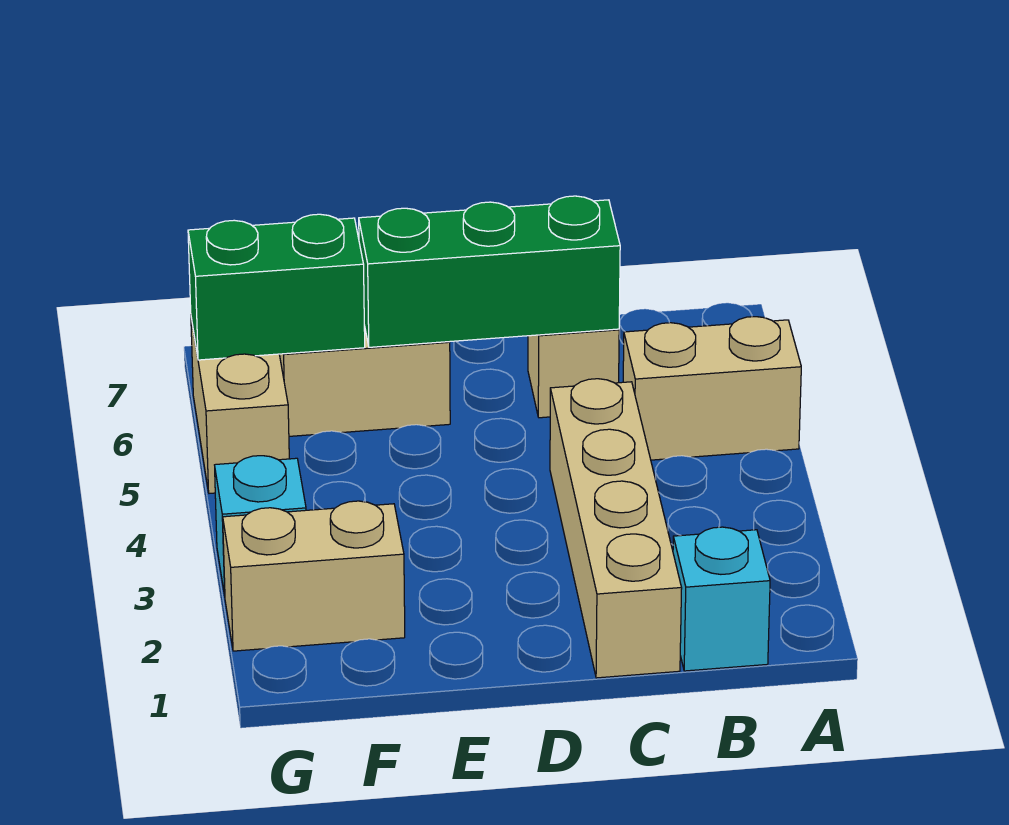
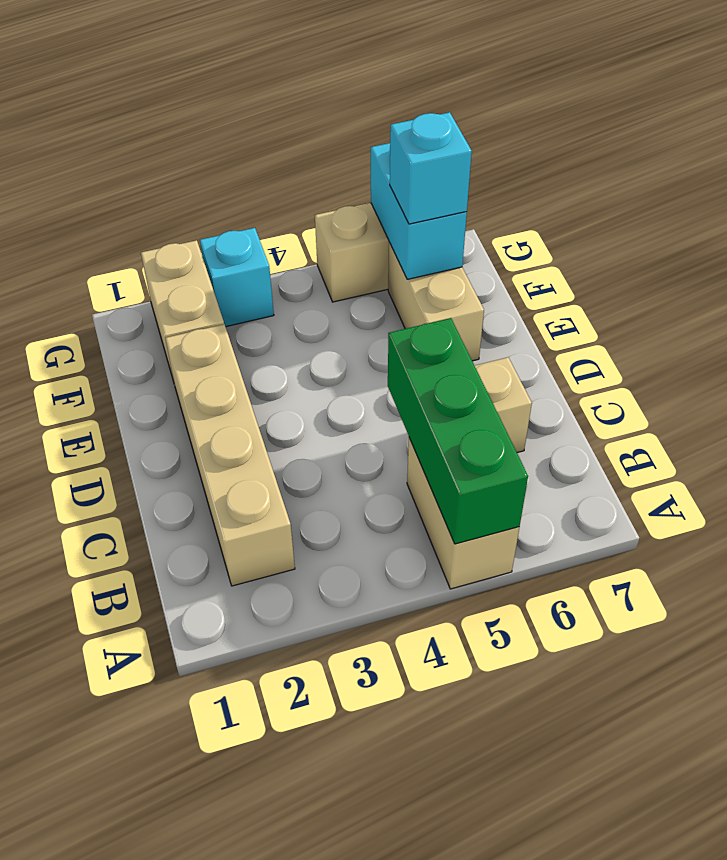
cyan 1x1 brick [673,527,770,671] -> cyan 1x1 brick moved to [390,112,472,224]
tan 1x4 brick [550,379,682,678] -> tan 1x4 brick turned to [165,324,295,586]
green 1x3 brick [359,196,620,347] -> green 1x3 brick moved to [388,318,528,544]
green 1x2 brick [188,214,365,360] -> cyan 1x2 brick [371,143,467,279]

